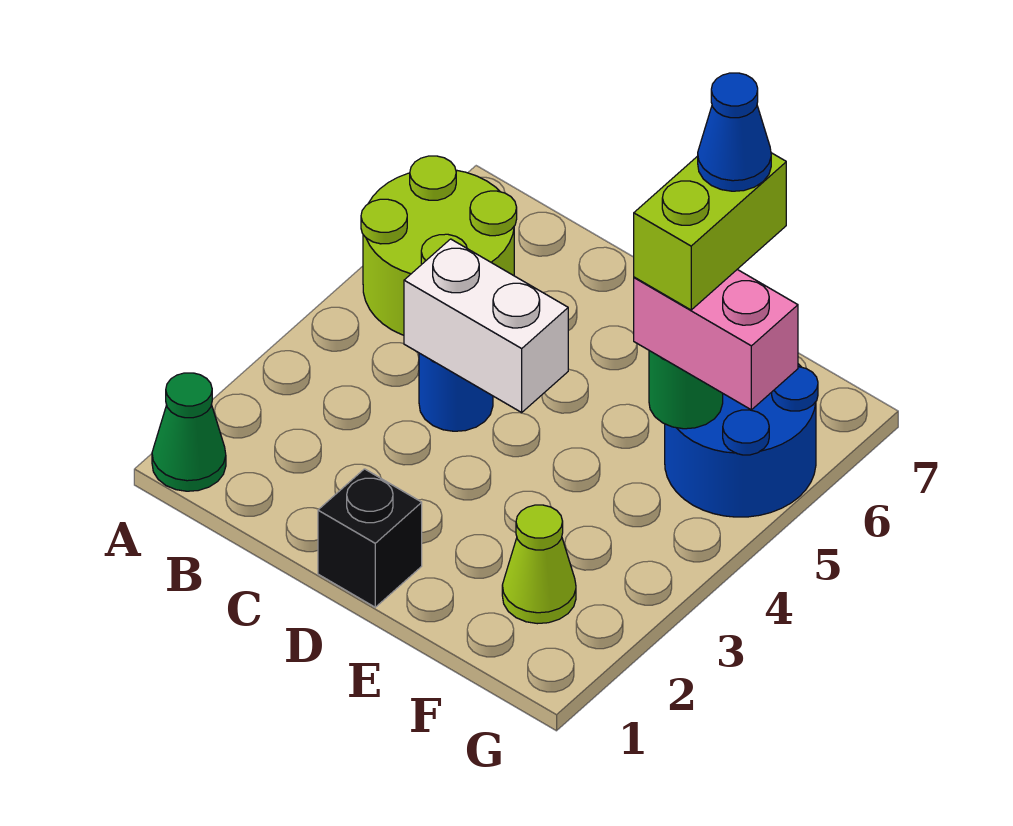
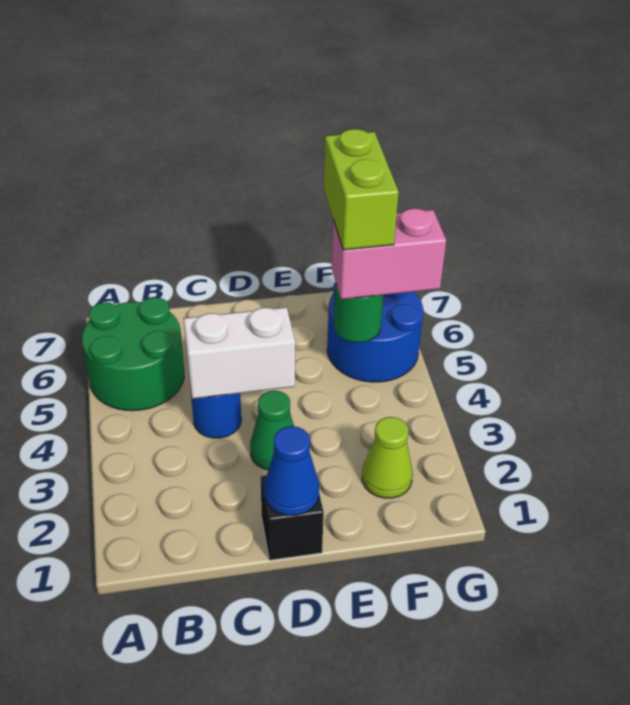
green 1x1 cone [152,373,226,491] -> green 1x1 cone moved to [250,391,294,470]
lime 2x2 round brick [361,156,517,335] -> green 2x2 round brick [82,297,184,411]
blue 1x1 cone [698,73,771,191] -> blue 1x1 cone moved to [264,426,319,515]

